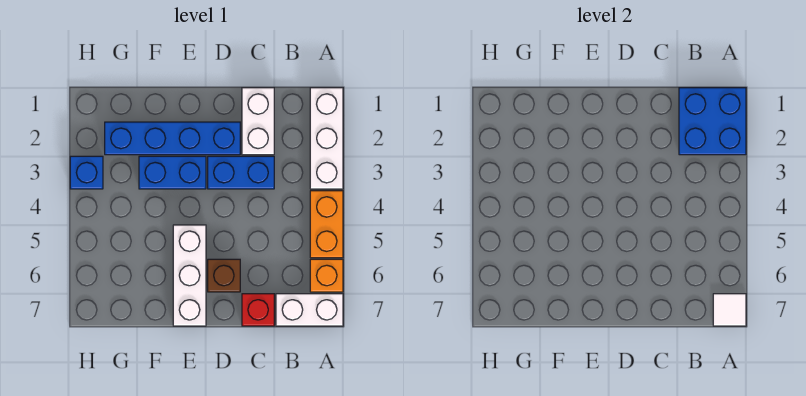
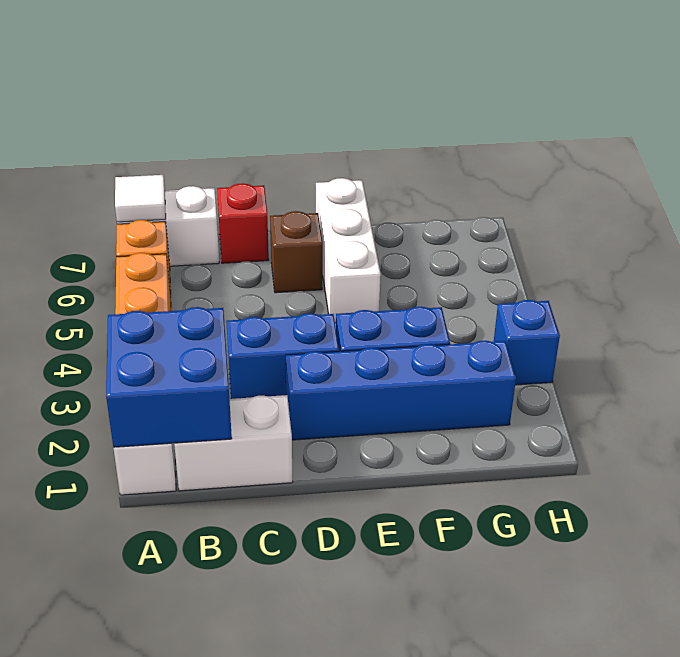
white 1x2 brick [242,88,274,155] -> white 1x2 brick turned to [174,395,293,491]

